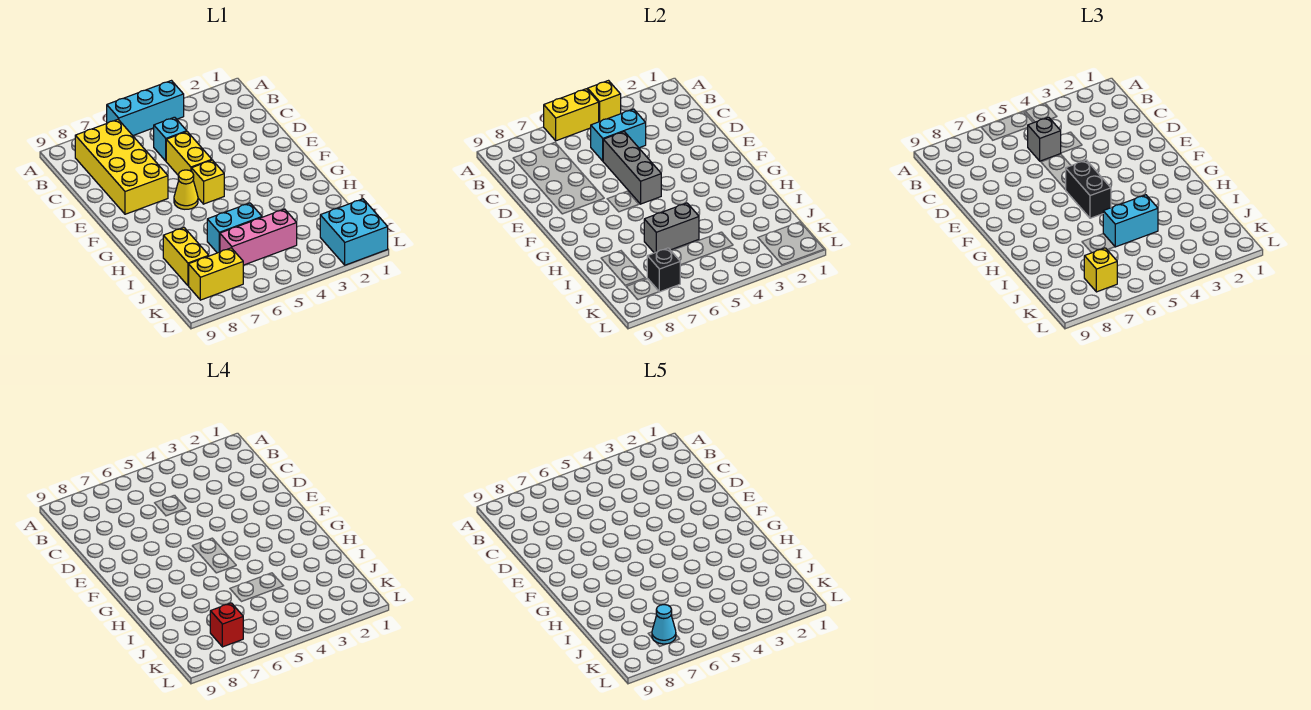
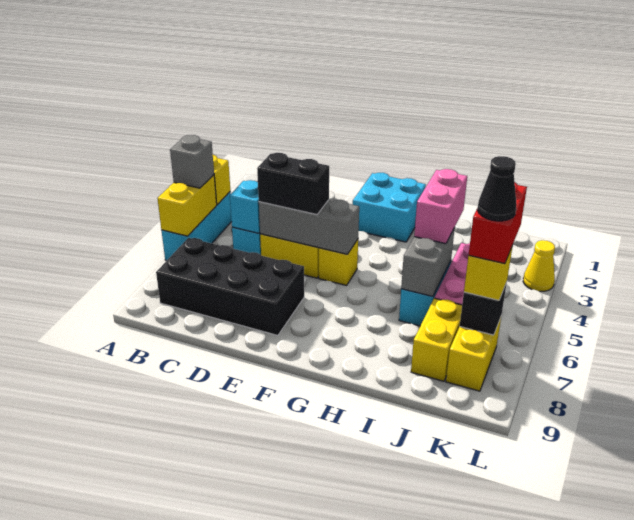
yellow 2x4 brick [75,119,168,214] -> black 2x4 brick [156,238,304,336]
cyan 1x2 brick [591,109,646,161] -> cyan 1x1 brick [230,180,260,233]
grey 1x1 brick [1028,117,1061,161] -> grey 1x1 brick moved to [170,135,214,188]
black 1x2 brick [1066,160,1111,218] -> black 1x2 brick moved to [257,153,329,215]
yellow 1x1 cone [174,170,198,209] -> yellow 1x1 cone moved to [523,240,555,291]
cyan 1x2 brick [1103,195,1158,247] -> pink 1x2 brick [414,169,467,244]
yellow 1x2 brick [163,228,209,286] -> yellow 1x2 brick turned to [411,298,462,381]
cyan 2x2 brick [320,199,388,265] -> cyan 2x2 brick moved to [353,173,426,242]
red 1x1 brick [210,603,243,647] -> red 1x2 brick [469,183,527,264]
cyan 1x1 cone [652,605,676,644] -> black 1x1 cone [477,156,517,221]

